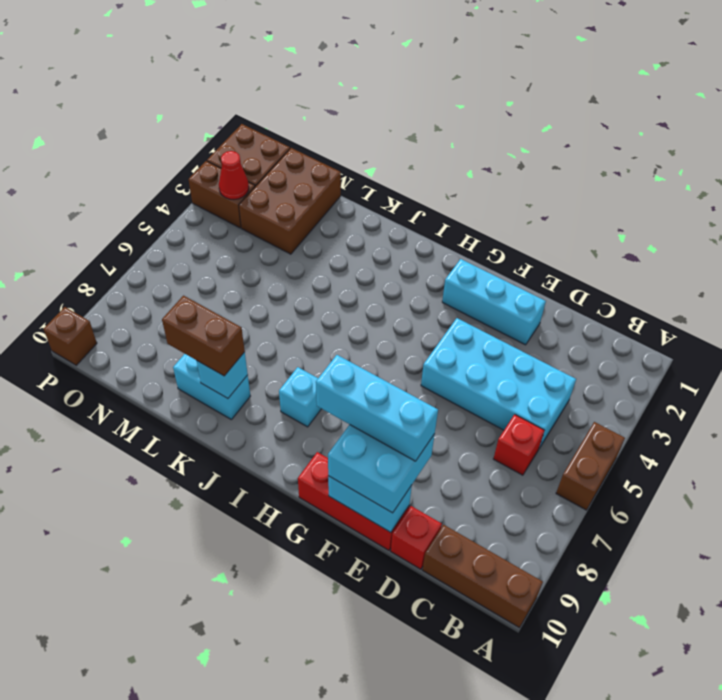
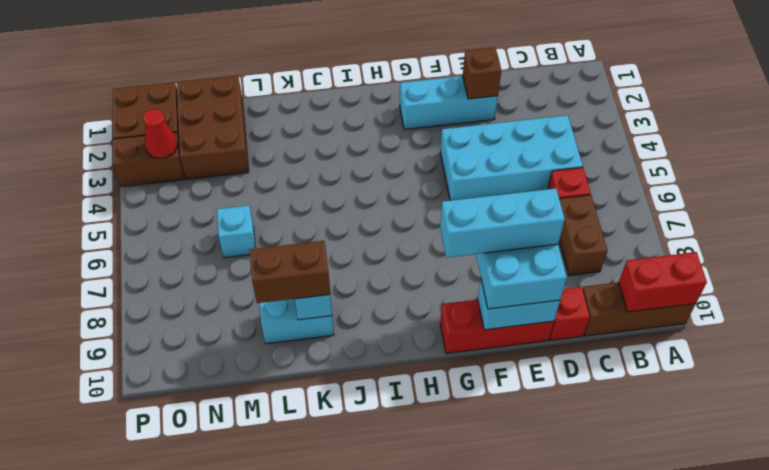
brown 1x2 brick [556,422,625,510] -> brown 1x2 brick moved to [559,195,607,276]
none -> red 1x2 brick [619,252,707,312]
cyan 1x1 brick [279,367,321,427] -> cyan 1x1 brick moved to [217,206,255,258]
brown 1x1 brick [44,307,97,365] -> brown 1x1 brick moved to [463,47,501,99]

